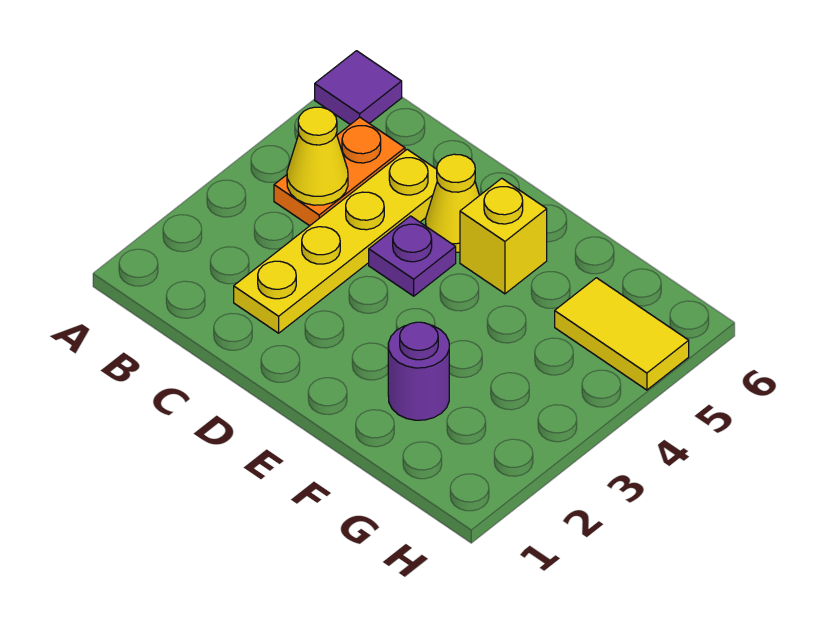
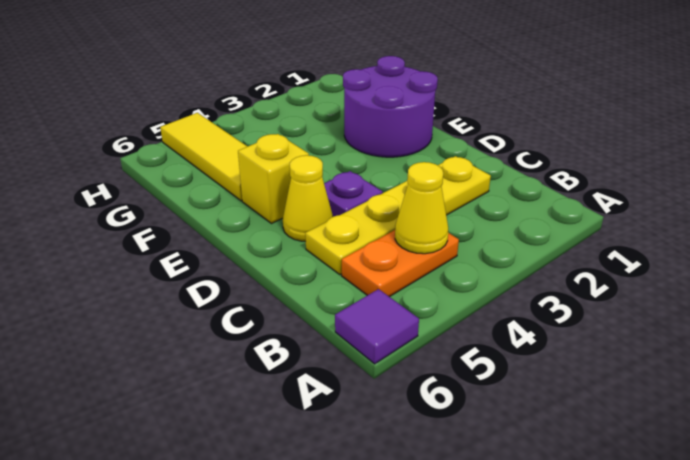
purple 1x1 round brick [388,322,449,420] -> purple 2x2 round brick [343,56,438,157]
yellow 1x2 tile [555,278,689,390] -> yellow 1x3 tile [160,113,247,201]

